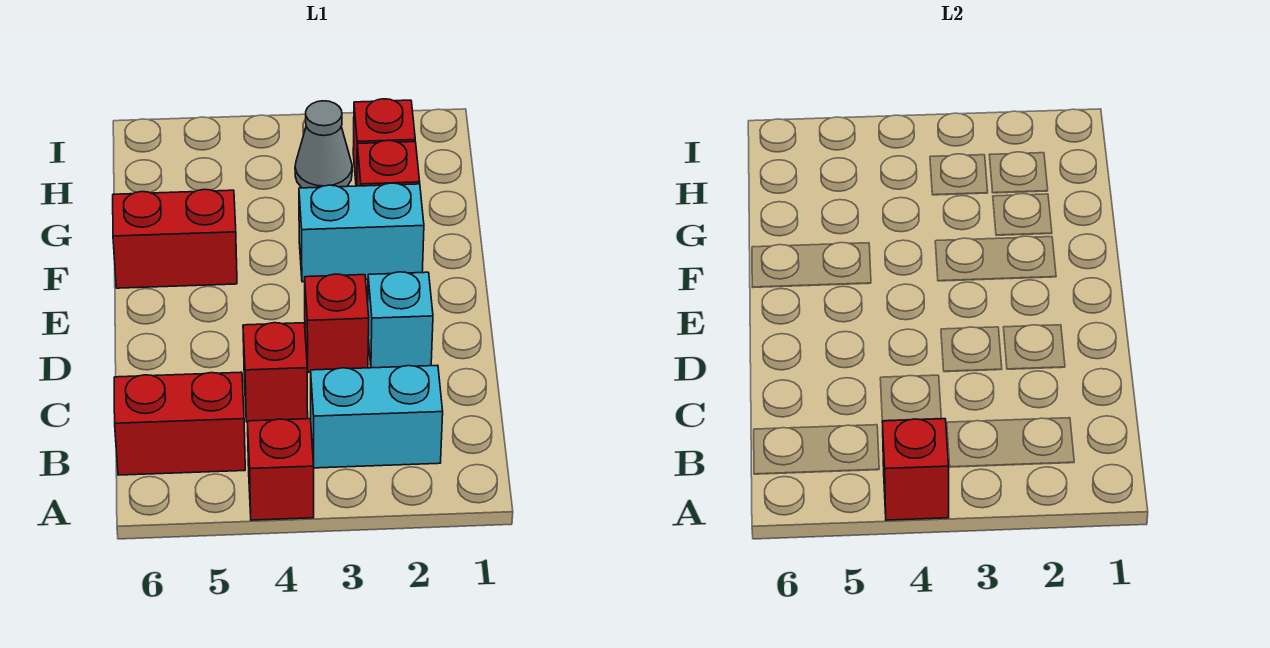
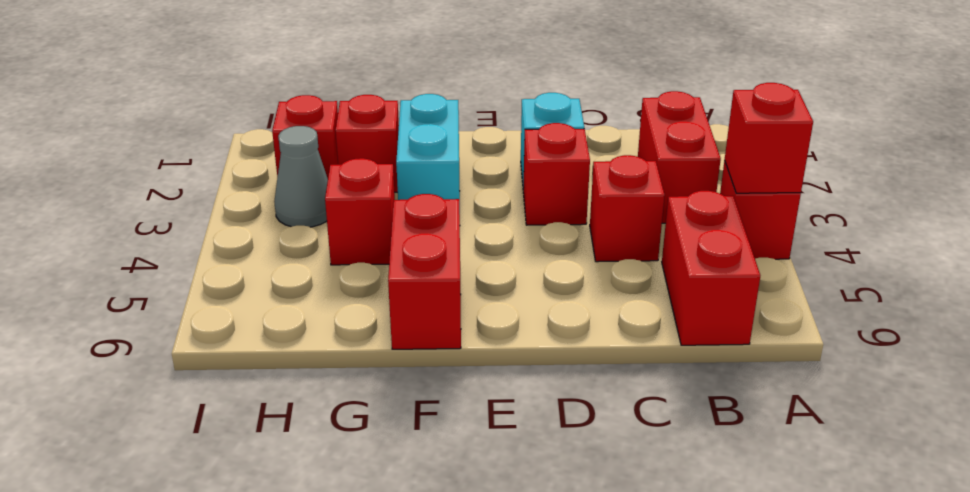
cyan 1x2 brick [311,365,443,468] -> red 1x2 brick [638,91,721,223]
none -> red 1x1 brick [325,158,395,265]

